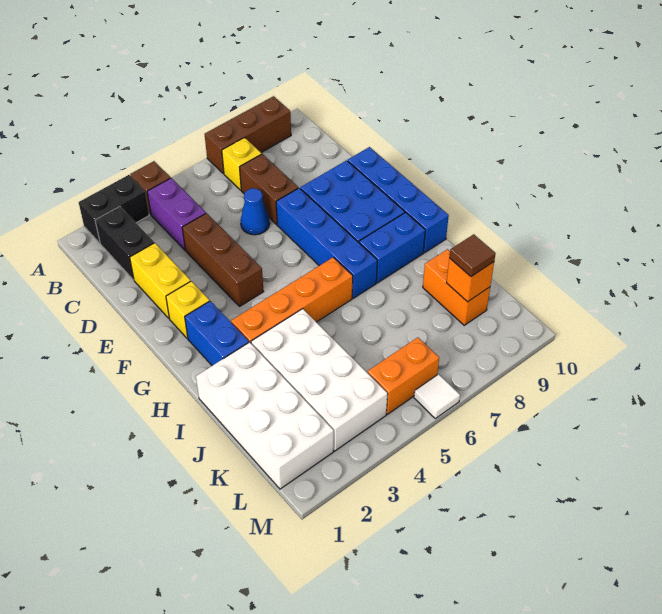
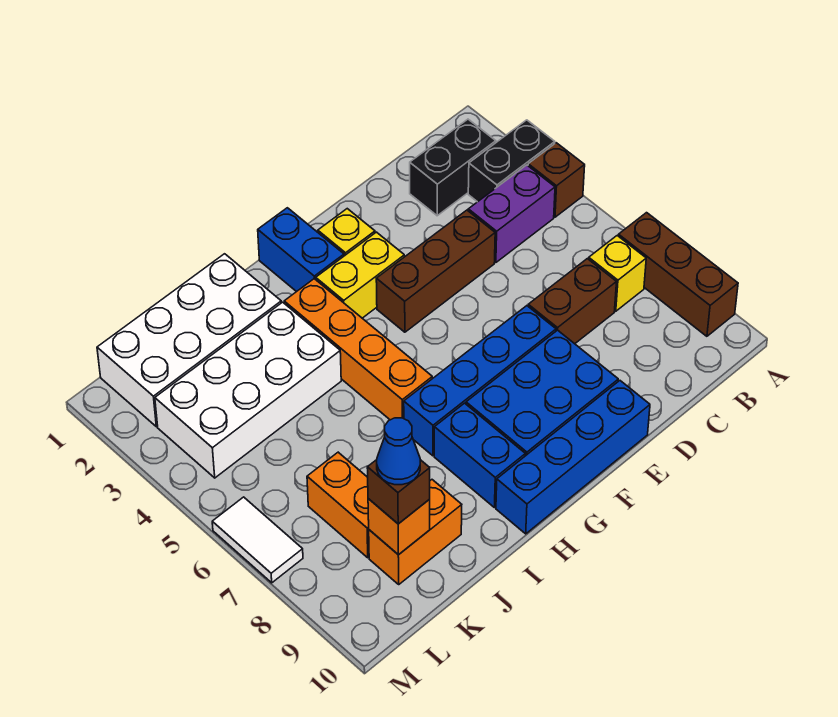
black 1x2 brick [79,175,149,243] -> black 1x2 brick turned to [468,120,555,202]
yellow 1x2 brick [130,243,191,318] -> yellow 1x2 brick moved to [316,232,404,318]
blue 1x1 cone [241,188,270,235] -> blue 1x1 cone moved to [377,418,420,485]
blue 1x2 brick [185,301,249,366] -> blue 1x2 brick turned to [258,208,344,292]
brown 1x1 tile [449,234,496,277] -> brown 1x1 brick [367,460,430,524]
orange 1x2 brick [368,337,439,414] -> orange 1x2 brick moved to [307,452,369,558]
white 1x1 tile [414,374,460,419] -> white 1x2 tile [212,497,303,583]

